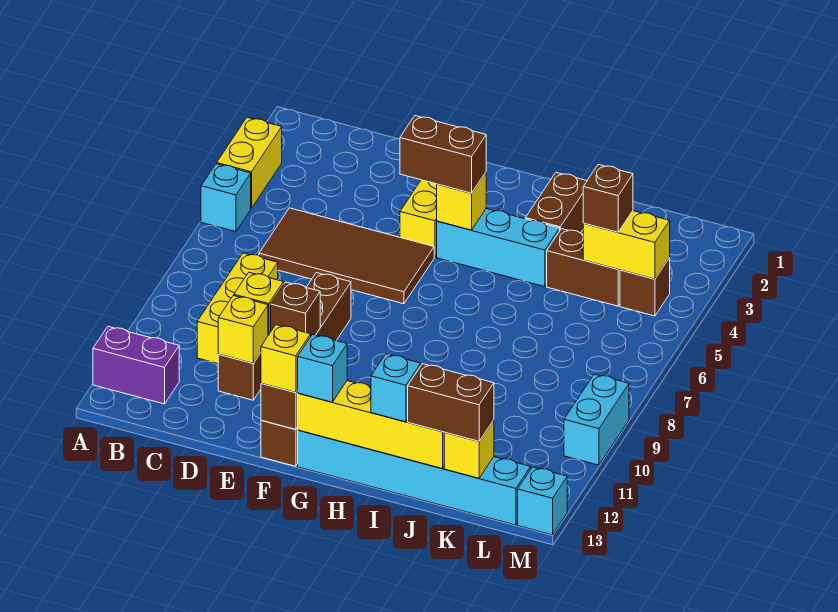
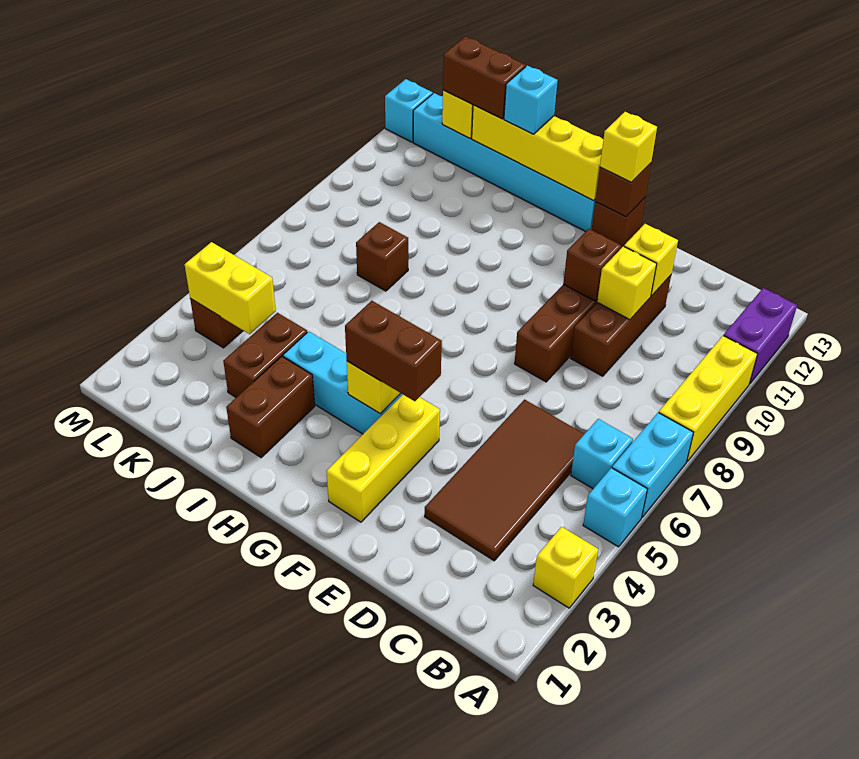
yellow 1x2 brick [217,117,282,208] -> yellow 1x1 brick [533,527,598,608]
purple 1x2 brick [93,327,179,404] -> purple 1x2 brick turned to [724,288,797,384]
brown 2x4 tile [259,208,434,304] -> brown 2x4 tile turned to [425,400,584,561]
yellow 1x3 brick [197,253,278,364] -> yellow 1x3 brick moved to [659,336,757,462]
cyan 1x1 brick [297,334,347,402] -> cyan 1x1 brick moved to [571,419,633,489]
brown 1x2 brick [547,229,620,306] -> brown 1x2 brick turned to [223,313,307,397]
brown 1x1 brick [583,165,633,232] -> brown 1x1 brick moved to [356,222,408,291]
cyan 1x2 brick [564,374,629,465] -> cyan 1x2 brick moved to [612,412,693,517]

